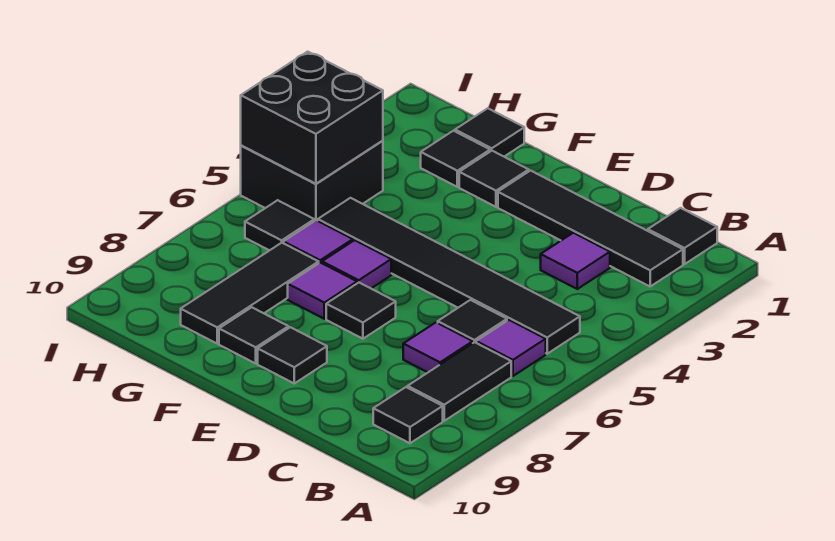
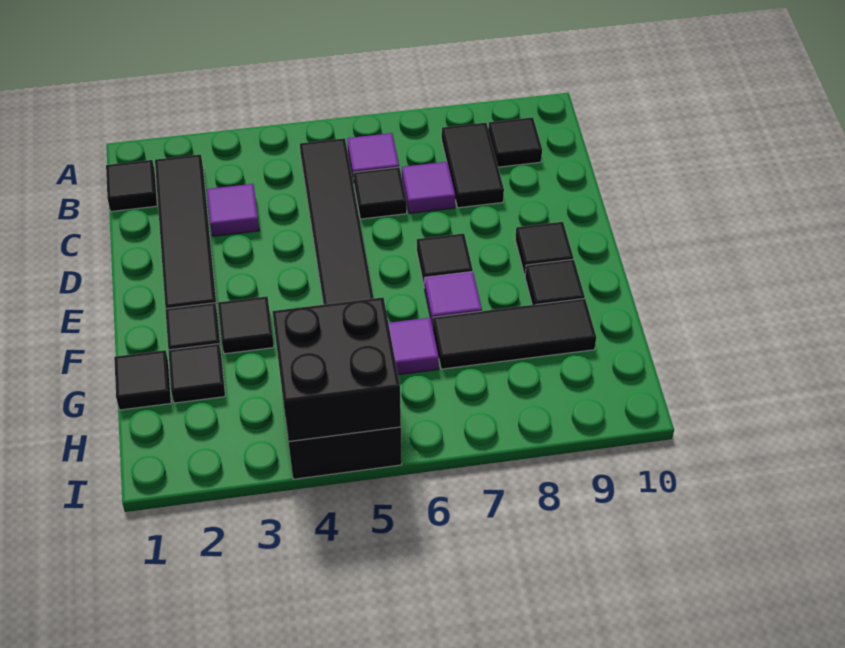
black 1x2 tile [408,342,511,421] -> black 1x2 tile turned to [442,123,504,208]
purple 1x1 tile [322,240,391,288] -> none
black 1x1 tile [245,200,314,250] -> black 1x1 tile moved to [218,296,274,354]

